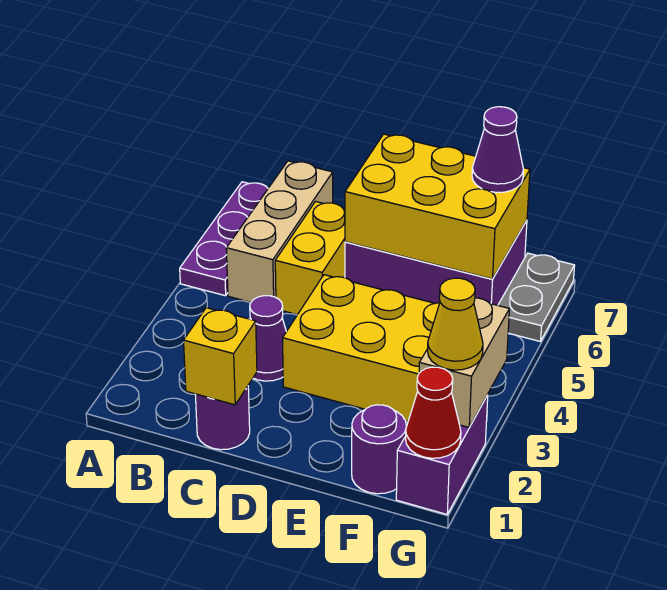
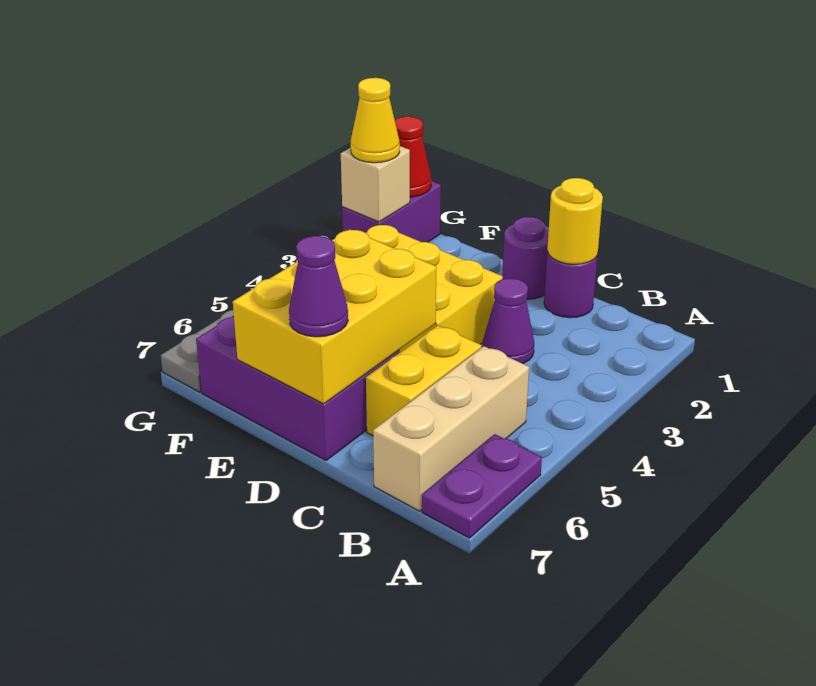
purple 1x3 plate [180,182,268,296] -> purple 1x2 plate [422,434,542,538]
yellow 1x1 brick [184,308,257,405] -> yellow 1x1 round brick [547,178,603,264]
yellow 2x3 brick [345,134,530,279] -> yellow 2x3 brick turned to [233,229,436,404]
purple 1x1 round brick [352,405,406,494] -> purple 1x1 round brick moved to [502,217,549,299]
purple 1x1 cone [472,107,524,192] -> purple 1x1 cone moved to [289,236,348,337]
tan 1x2 brick [419,298,509,427] -> tan 1x1 brick [341,146,410,222]

